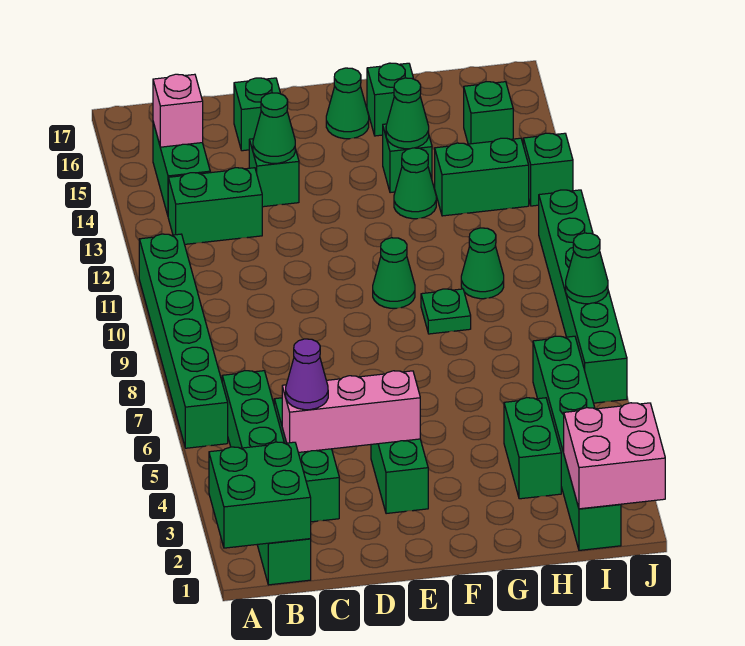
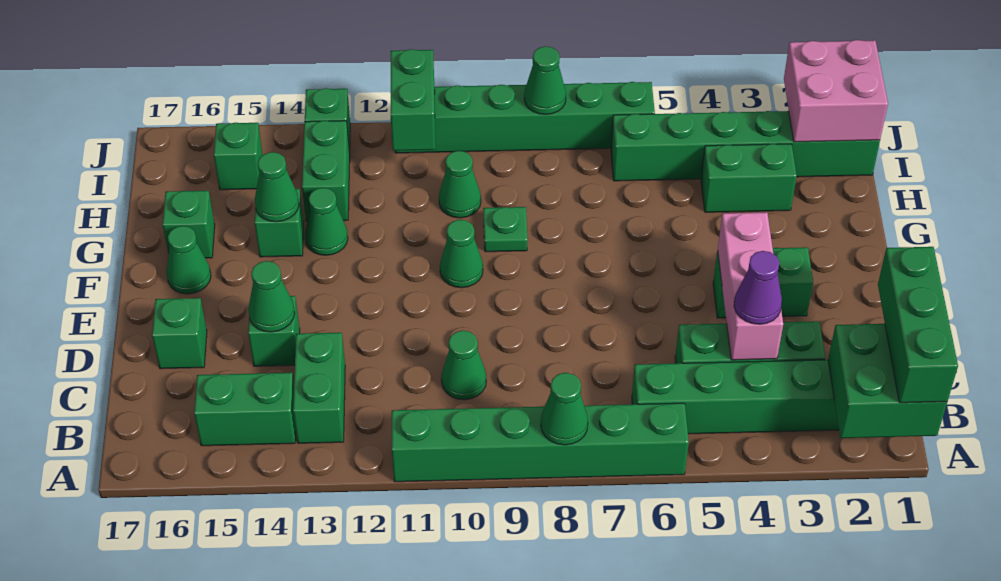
none -> green 1x3 brick [878,247,958,403]
none -> green 1x1 cone [541,373,588,445]
pink 1x1 brick [153,74,203,147] -> none
none -> green 1x1 cone [441,330,486,400]
none -> green 1x2 brick [391,49,435,151]

